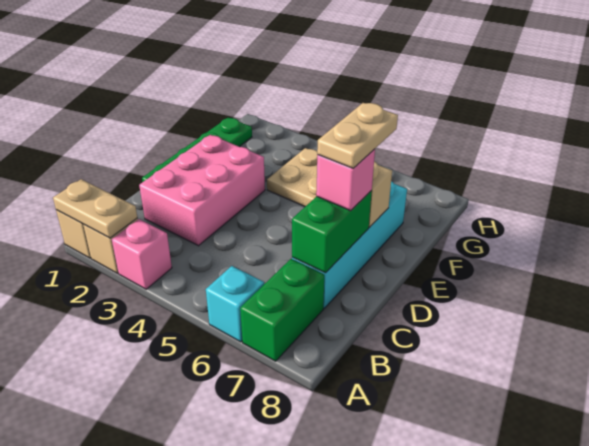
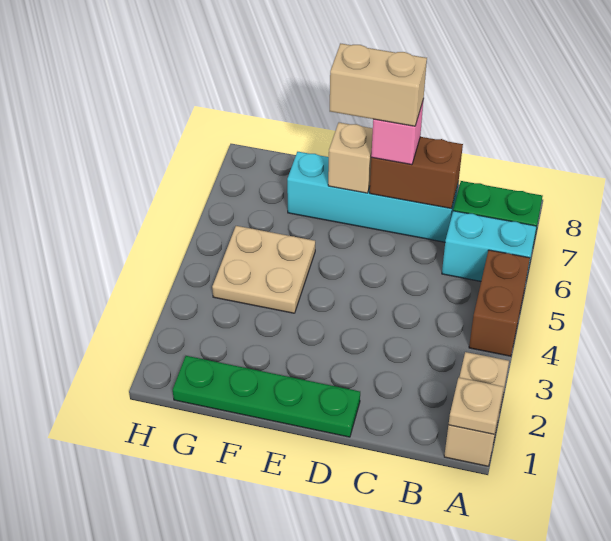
tan 1x2 plate [53,179,137,238] -> tan 1x1 plate [449,378,504,434]
pink 1x1 brick [112,219,172,289] -> none
none -> brown 1x2 brick [469,250,530,356]
cyan 1x1 brick [206,266,264,342] -> cyan 1x2 brick [442,211,536,281]
pink 2x3 brick [139,135,265,246] -> none
green 1x2 brick [292,191,372,273] -> brown 1x2 brick [370,137,463,208]
tan 1x2 plate [317,103,398,168] -> tan 1x2 brick [330,44,427,126]

